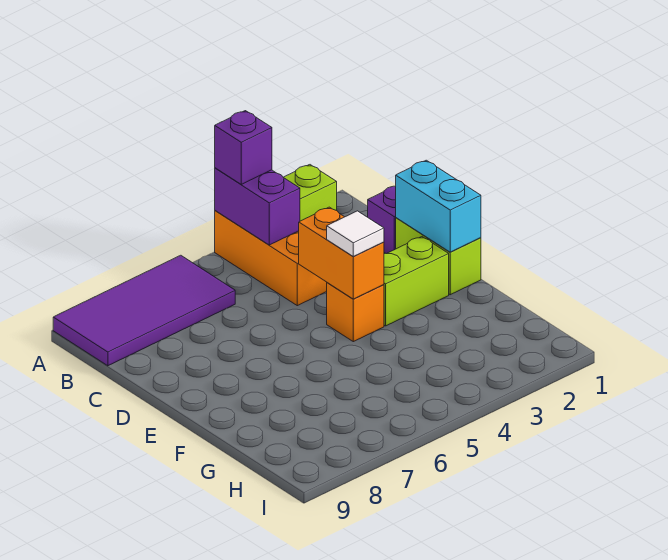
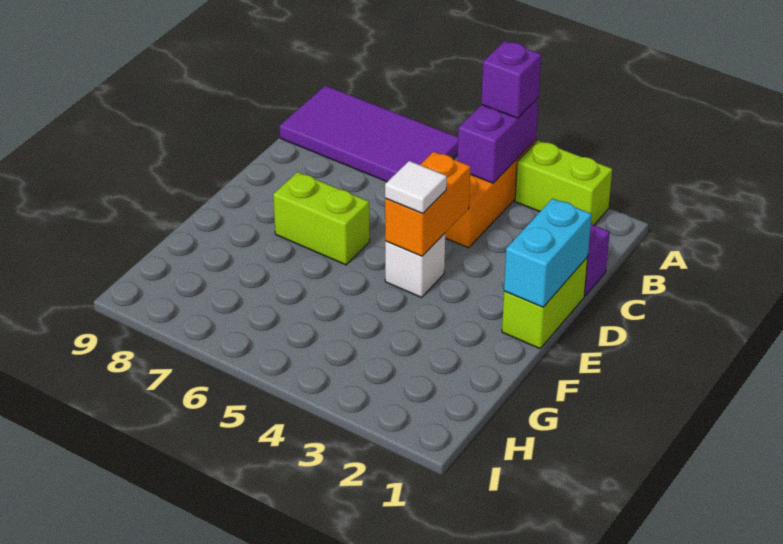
lime 1x2 brick [384,237,449,326] -> lime 1x2 brick moved to [273,172,370,265]
orange 1x1 brick [327,283,384,342] -> white 1x1 brick [385,233,445,297]

